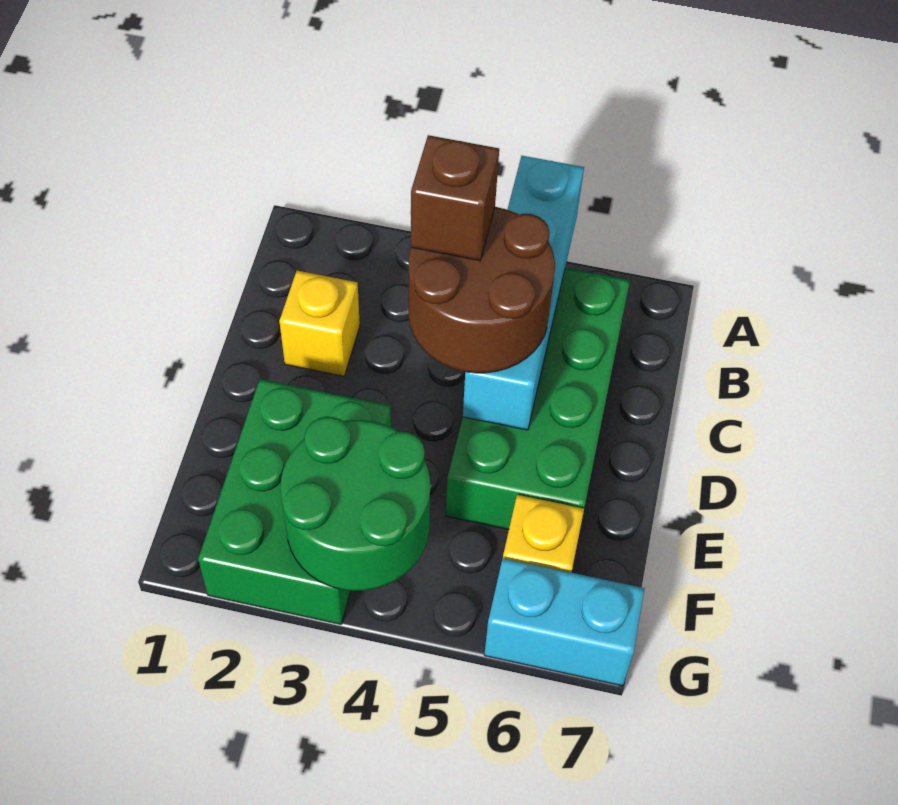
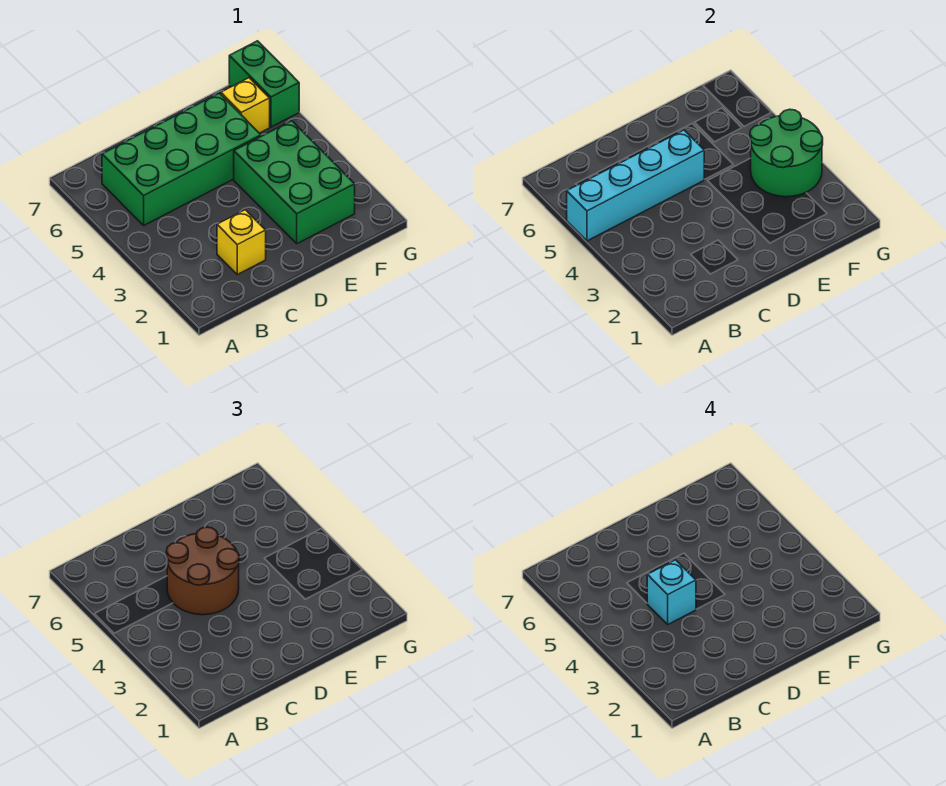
brown 1x1 brick [411,135,499,261] -> cyan 1x1 brick [647,560,696,624]
green 2x3 brick [198,379,391,624] -> green 2x3 brick turned to [234,121,355,244]
cyan 1x2 brick [484,558,645,686] -> green 1x2 brick [229,41,299,127]

